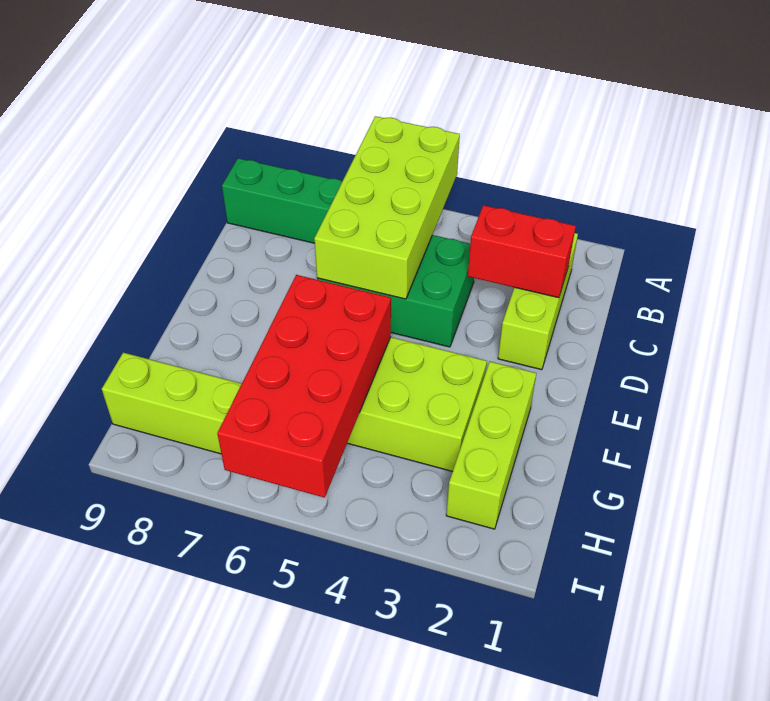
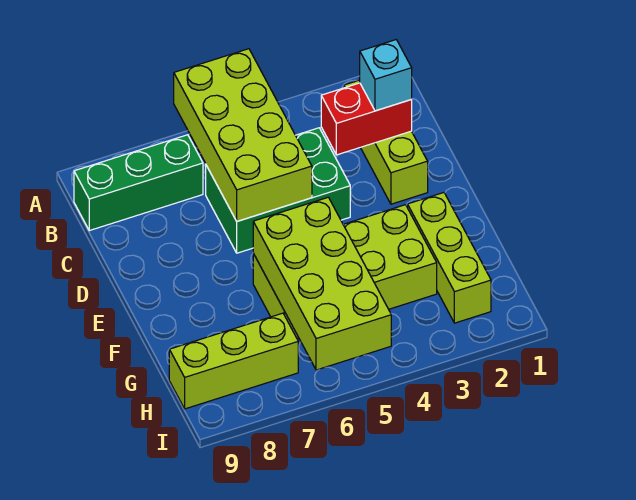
none -> cyan 1x1 brick [360,40,412,111]
red 2x4 brick [217,275,391,498] -> lime 2x4 brick [253,197,391,370]

